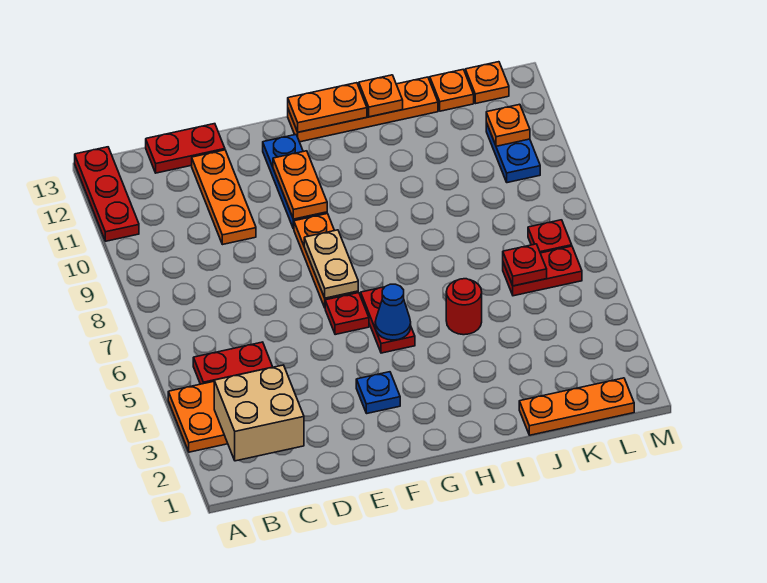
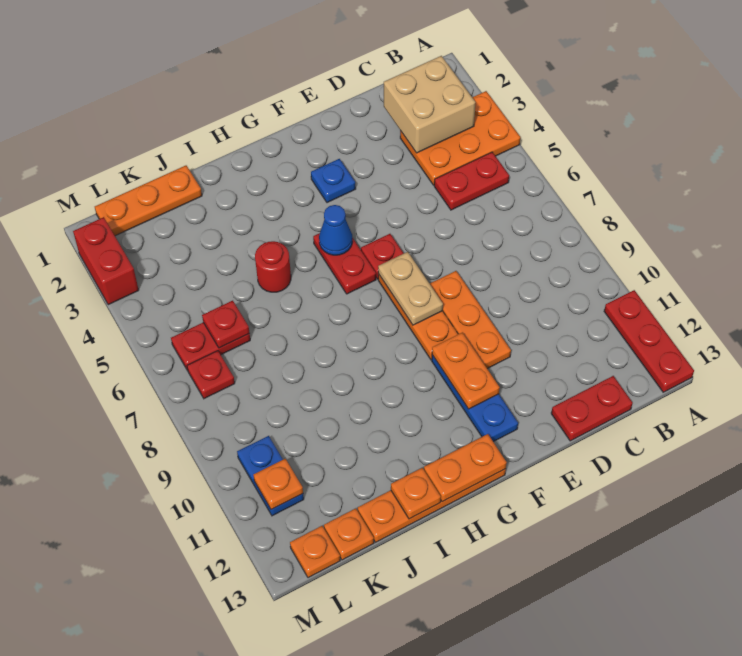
orange 1x3 plate [192,150,256,245] -> orange 1x3 plate moved to [430,271,511,369]
none -> red 1x2 brick [73,217,139,305]

